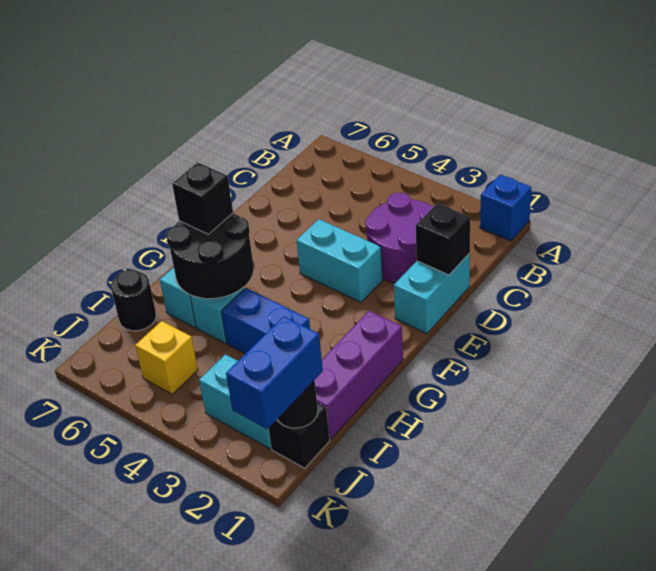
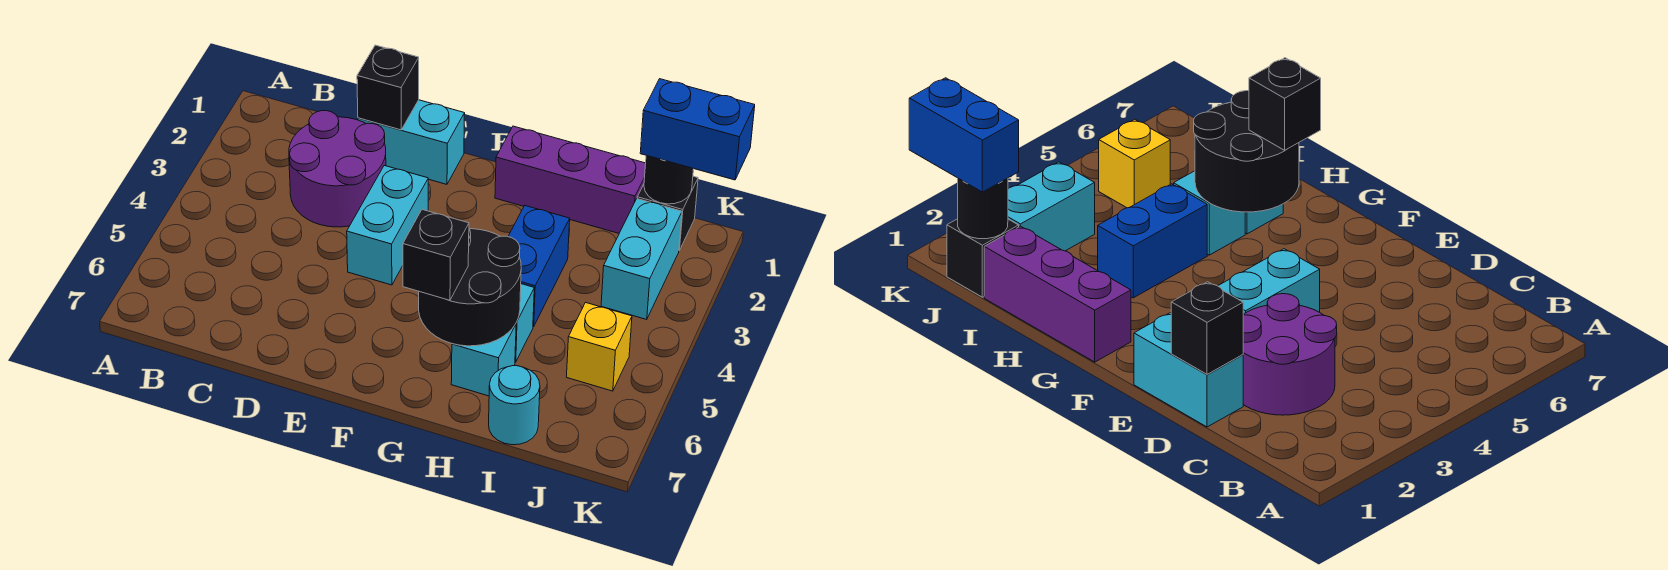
blue 1x1 brick [480,175,531,241] -> none
black 1x1 round brick [111,270,156,331] -> cyan 1x1 round brick [489,366,540,445]

